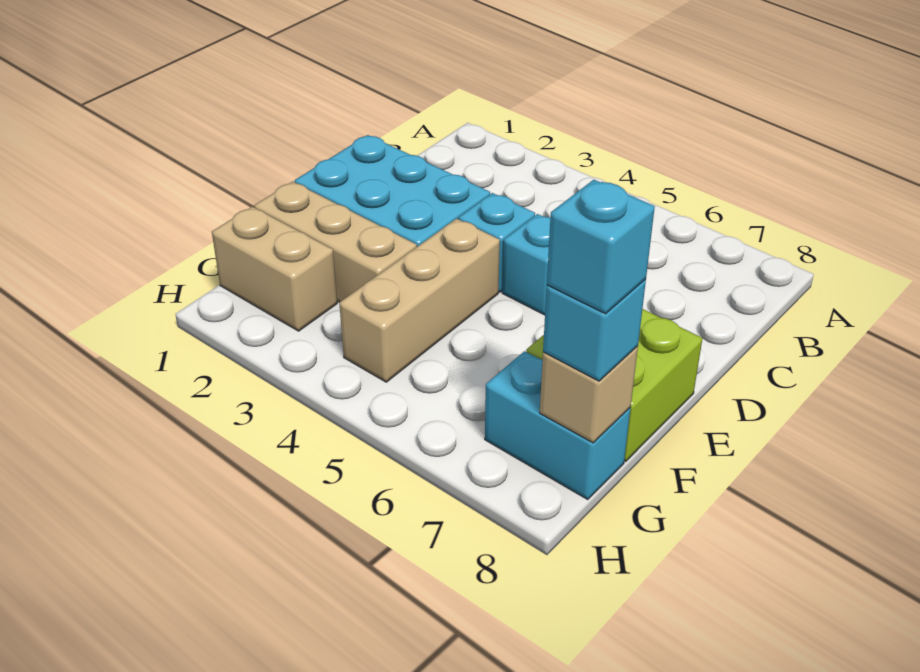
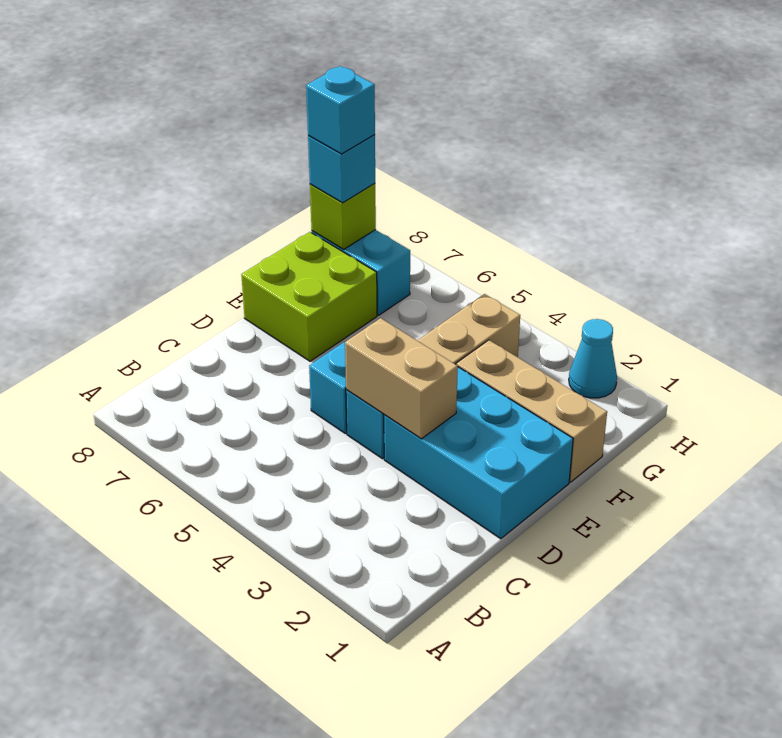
tan 1x2 brick [212,207,337,331] -> tan 1x2 brick moved to [345,318,458,439]
tan 1x1 brick [540,346,638,443] -> lime 1x1 brick [310,183,376,249]
none -> cyan 1x1 cone [569,319,617,398]

